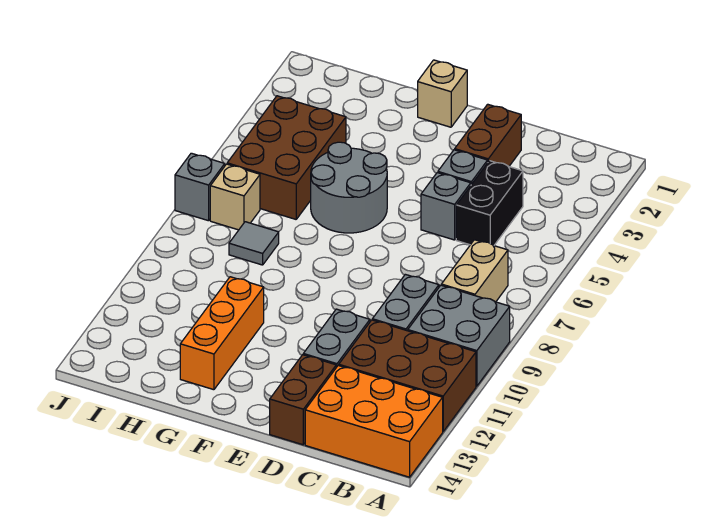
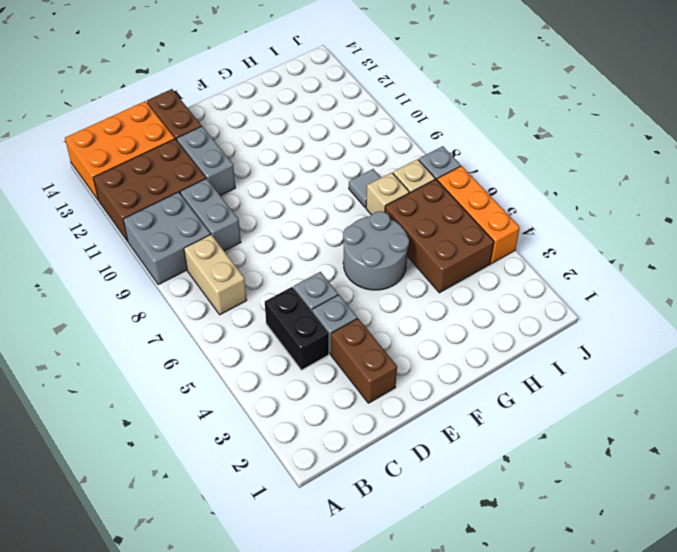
tan 1x1 brick [418,60,467,127] -> tan 1x1 brick moved to [366,172,409,215]
orange 1x3 brick [180,277,264,390] -> orange 1x3 brick moved to [437,166,520,264]

